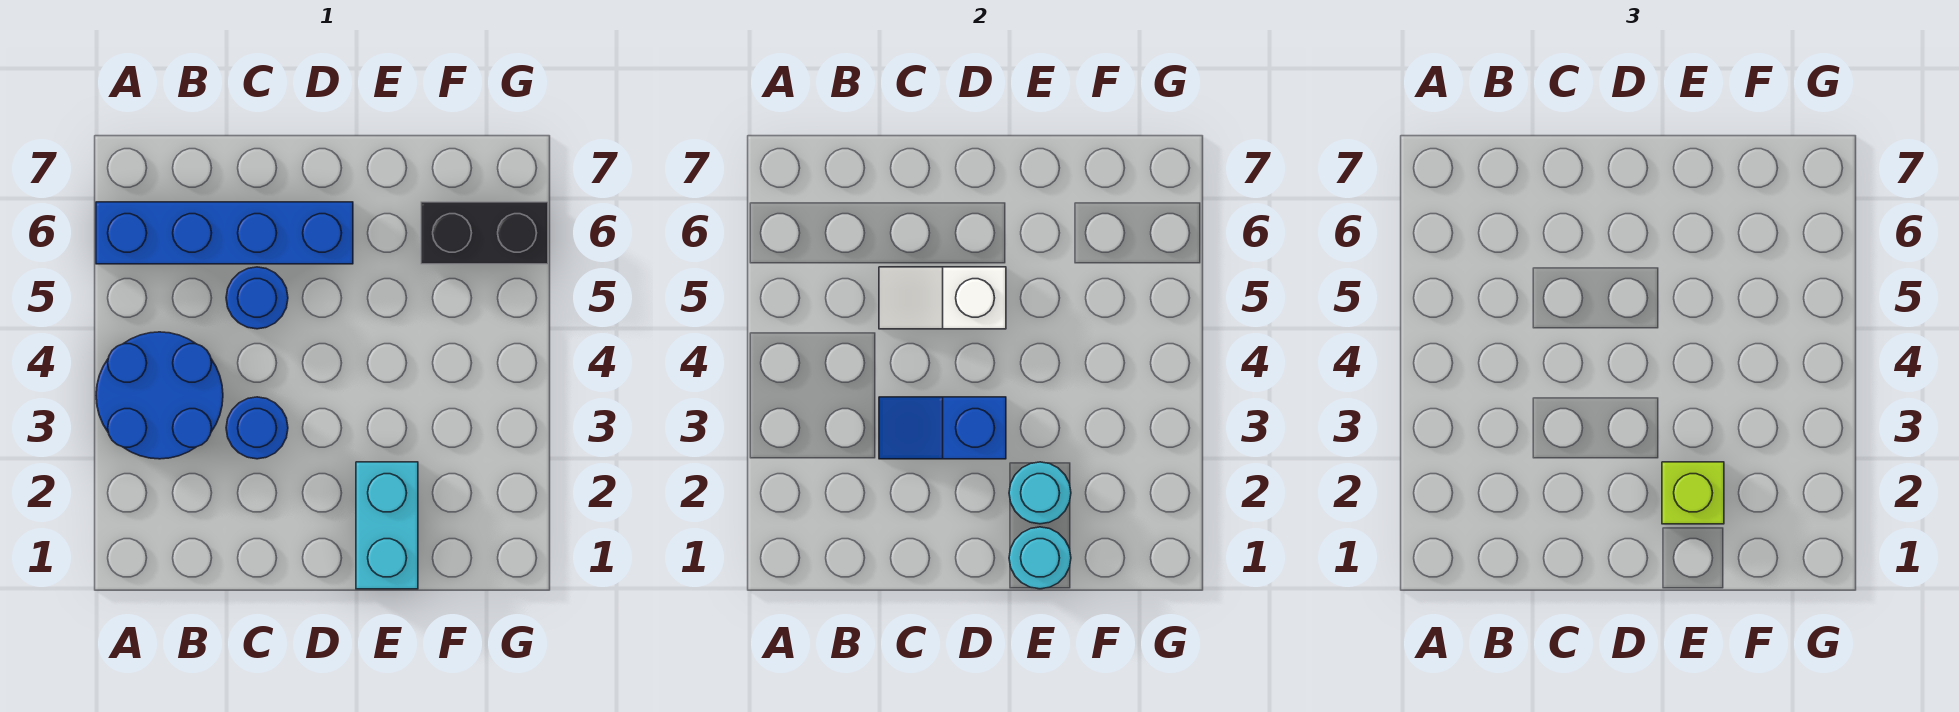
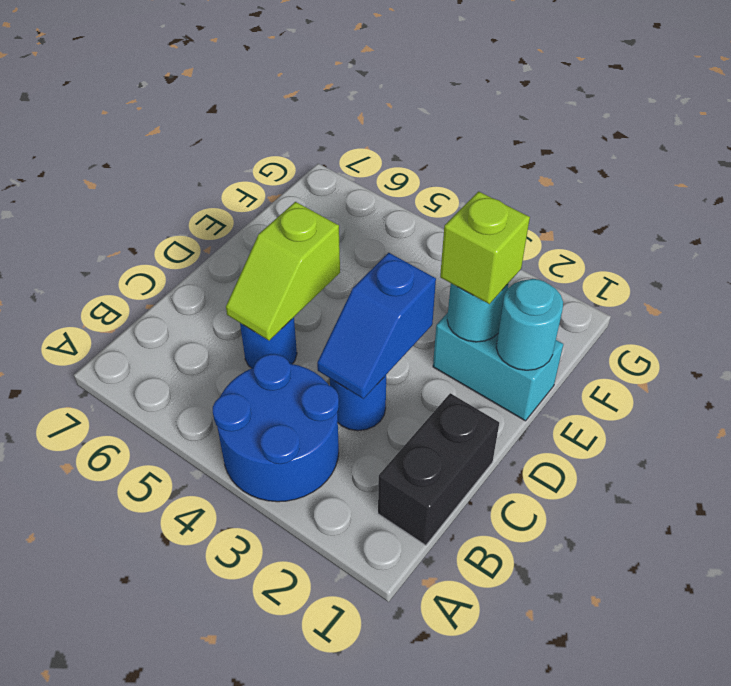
blue 1x4 brick [96,202,353,264] -> none
white 1x2 slope [879,267,1006,329] -> lime 1x2 slope [226,202,340,341]
black 1x2 brick [421,202,548,264] -> black 1x2 brick moved to [378,393,499,545]

